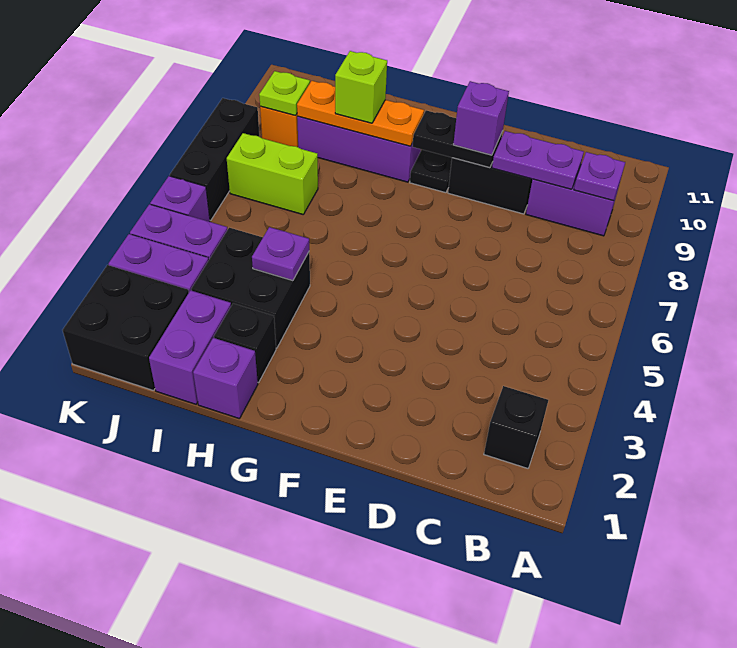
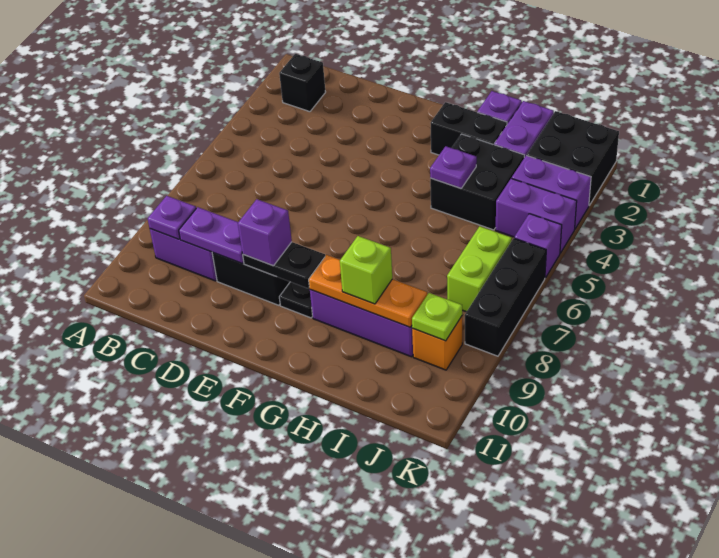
black 1x1 brick [214,303,276,383] -> black 1x2 brick [431,102,507,155]
lime 1x2 brick [227,133,318,214] -> lime 1x2 brick turned to [447,226,512,312]

